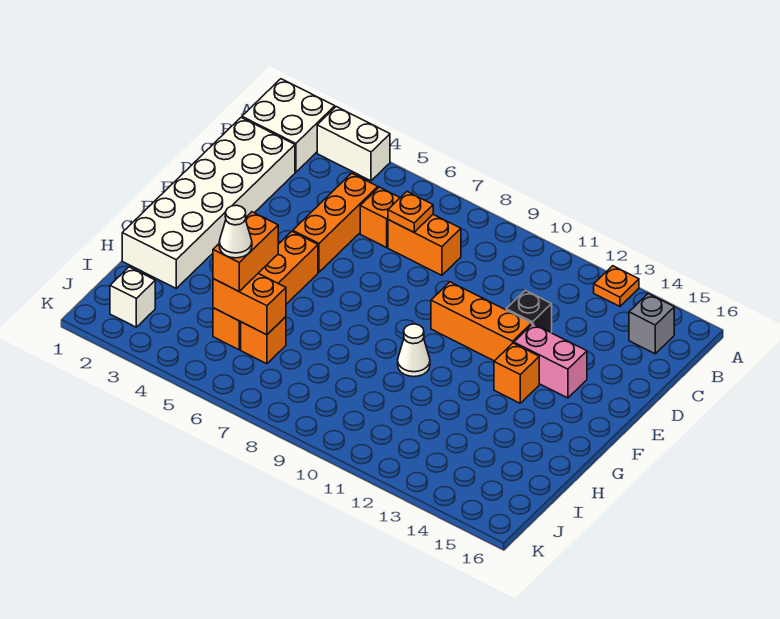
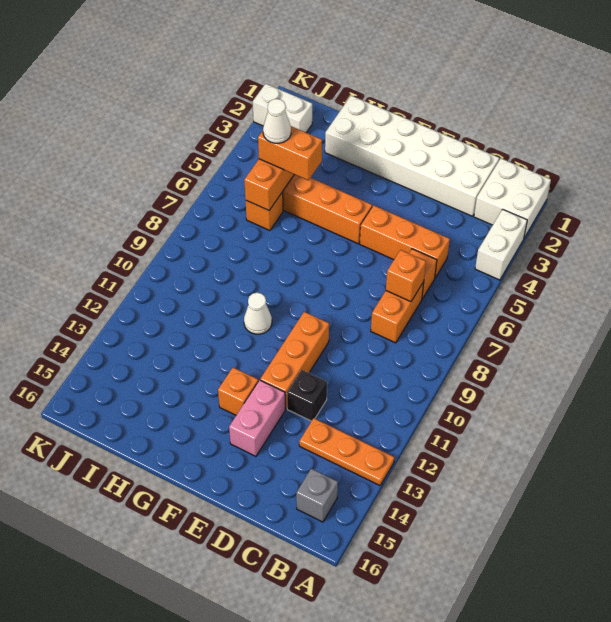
orange 1x1 plate [594,266,639,306] -> orange 1x3 plate [299,418,394,485]
orange 1x1 plate [388,192,433,232] -> orange 1x1 brick [386,250,426,302]
white 1x1 brick [110,267,155,327] -> white 1x2 brick [253,84,312,132]

